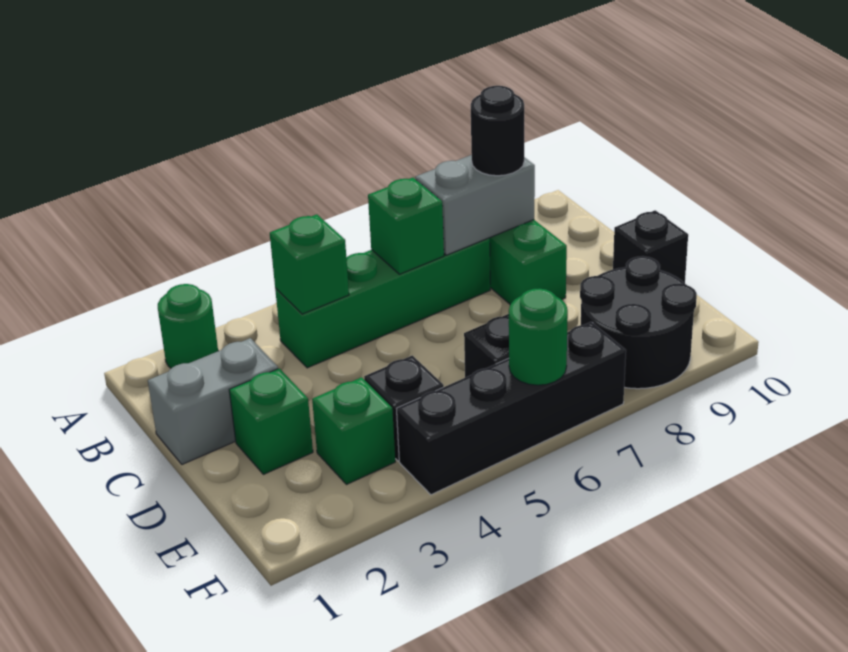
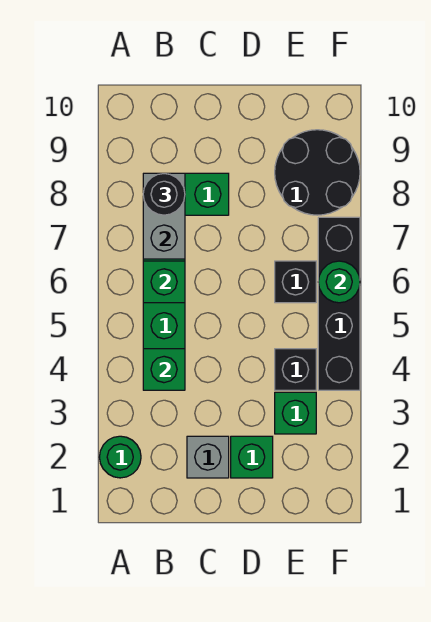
grey 1x2 brick [148,338,278,464] -> grey 1x1 brick [187,436,229,478]
black 1x1 brick [613,210,688,283] -> none

